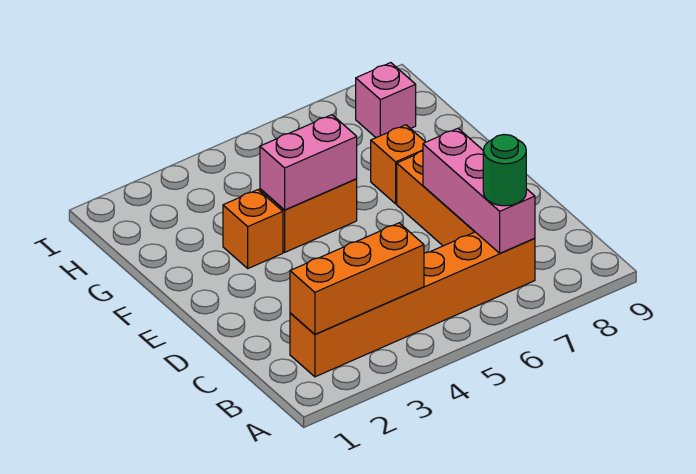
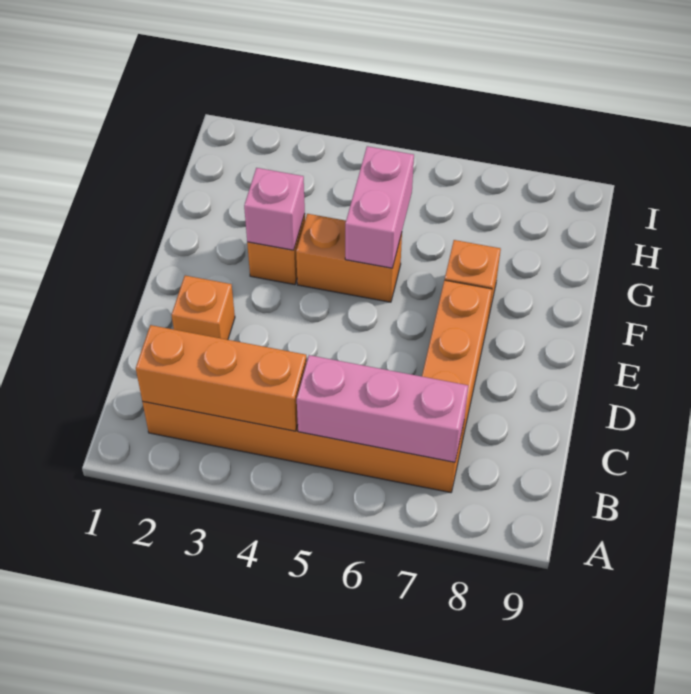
pink 1x3 brick [423,128,535,253] -> pink 1x3 brick turned to [297,355,468,462]
green 1x1 round brick [483,135,526,206] -> none
none -> orange 1x1 brick [172,276,235,340]
pink 1x2 brick [260,115,357,210] -> pink 1x2 brick turned to [345,146,414,268]
pink 1x1 brick [356,63,416,138] -> pink 1x1 brick moved to [244,168,305,250]

